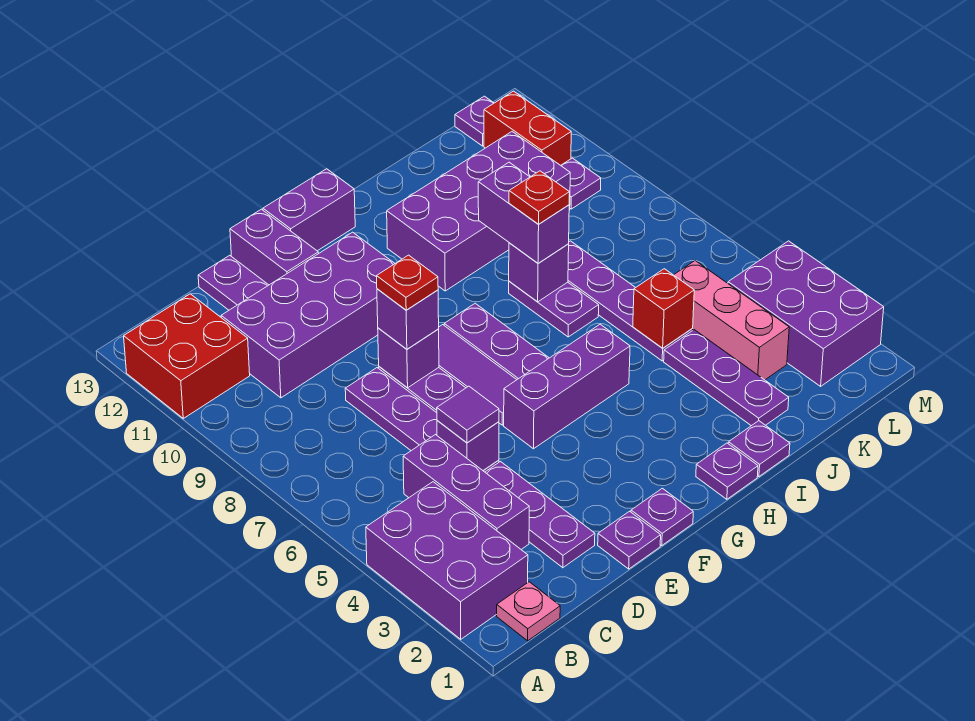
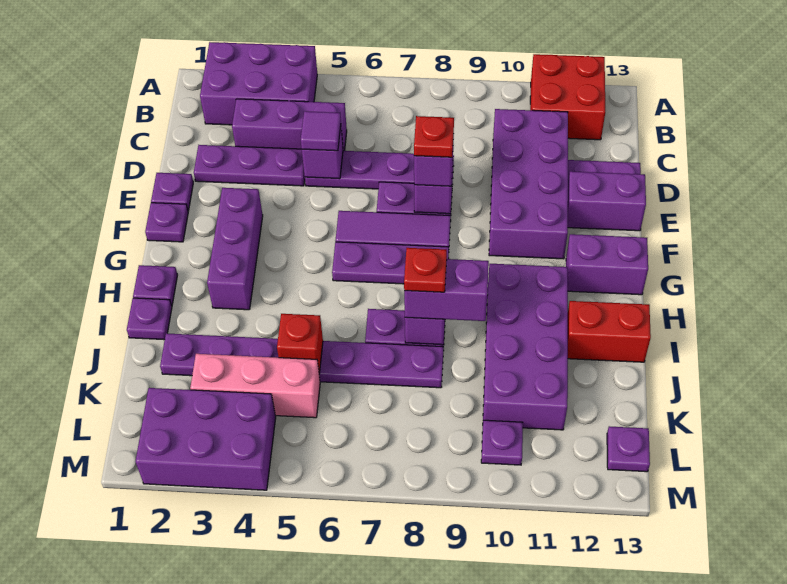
pink 1x1 plate [497,582,560,641] -> none
purple 1x3 brick [504,324,630,449] -> purple 1x3 brick moved to [207,188,263,310]
purple 1x2 brick [263,169,355,251] -> purple 1x2 brick turned to [566,234,648,295]
red 1x2 brick [484,91,571,165] -> red 1x2 brick moved to [568,301,651,362]

